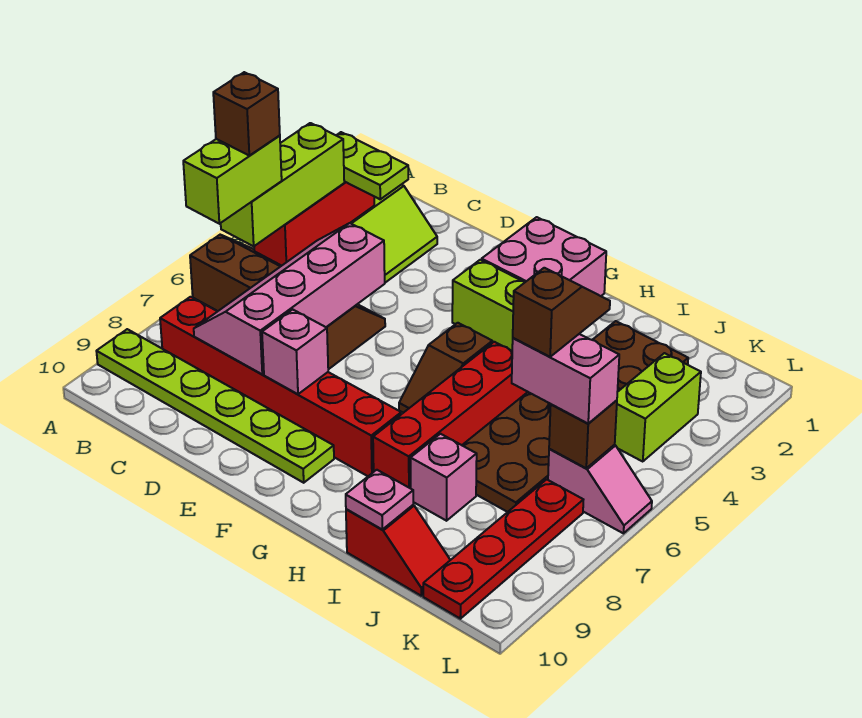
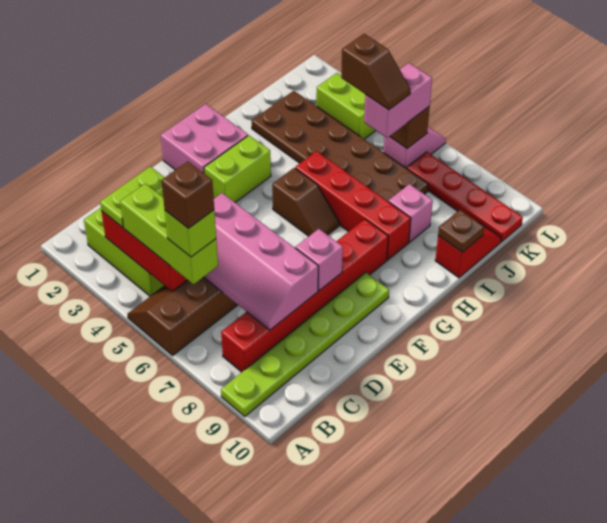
lime 1x2 brick [183,136,282,224] -> lime 1x1 brick [165,210,216,257]
pink 1x1 plate [346,470,413,529] -> brown 1x1 plate [438,210,484,252]
brown 1x2 slope [513,268,610,357] -> brown 1x2 slope turned to [341,34,411,110]

